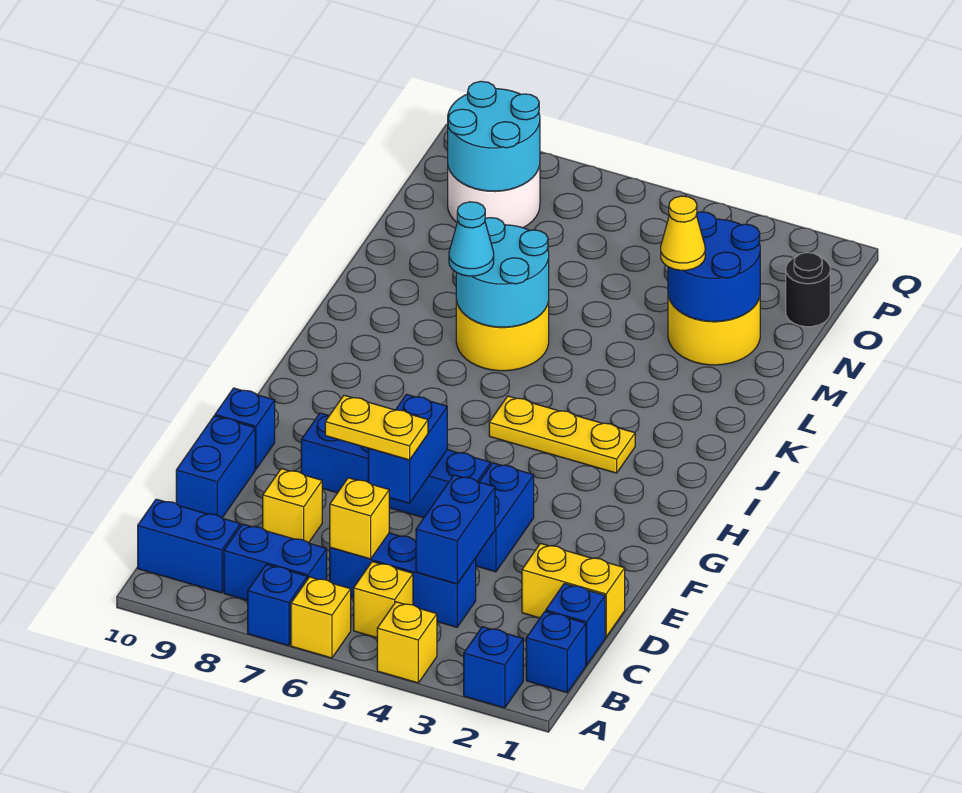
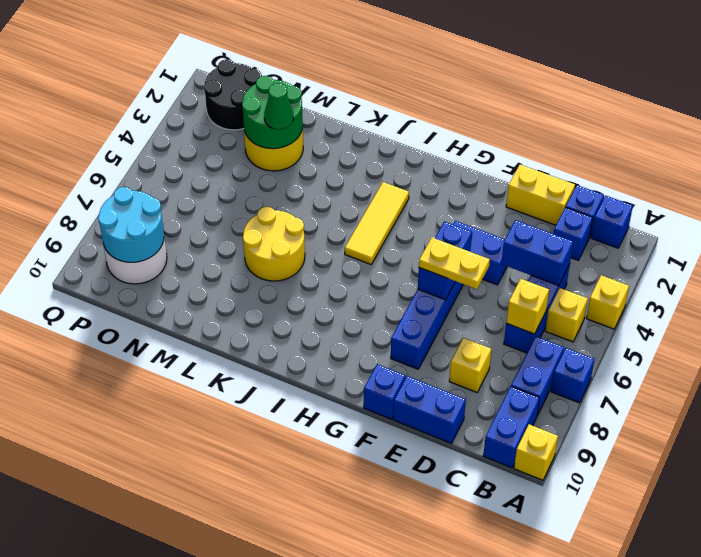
blue 1x1 brick [464,627,523,708] -> blue 1x1 brick moved to [554,207,593,260]
yellow 1x1 brick [291,577,351,658] -> yellow 1x1 brick moved to [514,424,558,480]
yellow 1x2 brick [522,543,625,637] -> yellow 1x2 brick turned to [506,165,575,225]
blue 1x2 brick [368,394,447,503] -> blue 1x2 brick turned to [418,221,472,300]
yellow 1x2 plate [325,395,428,460] -> yellow 1x2 plate turned to [419,238,490,289]
yellow 1x3 plate [489,396,635,473] -> yellow 1x3 tile [345,182,409,264]
cyan 2x2 round brick [456,218,549,327] -> none
cyan 1x1 cone [449,202,494,276] -> none
blue 2x2 round brick [668,212,760,321] -> green 2x2 round brick [242,76,303,149]
yellow 1x1 cone [661,196,705,270] -> green 1x1 cone [264,83,294,129]
black 1x1 round brick [786,252,830,327] -> black 2x2 round brick [204,59,262,130]

